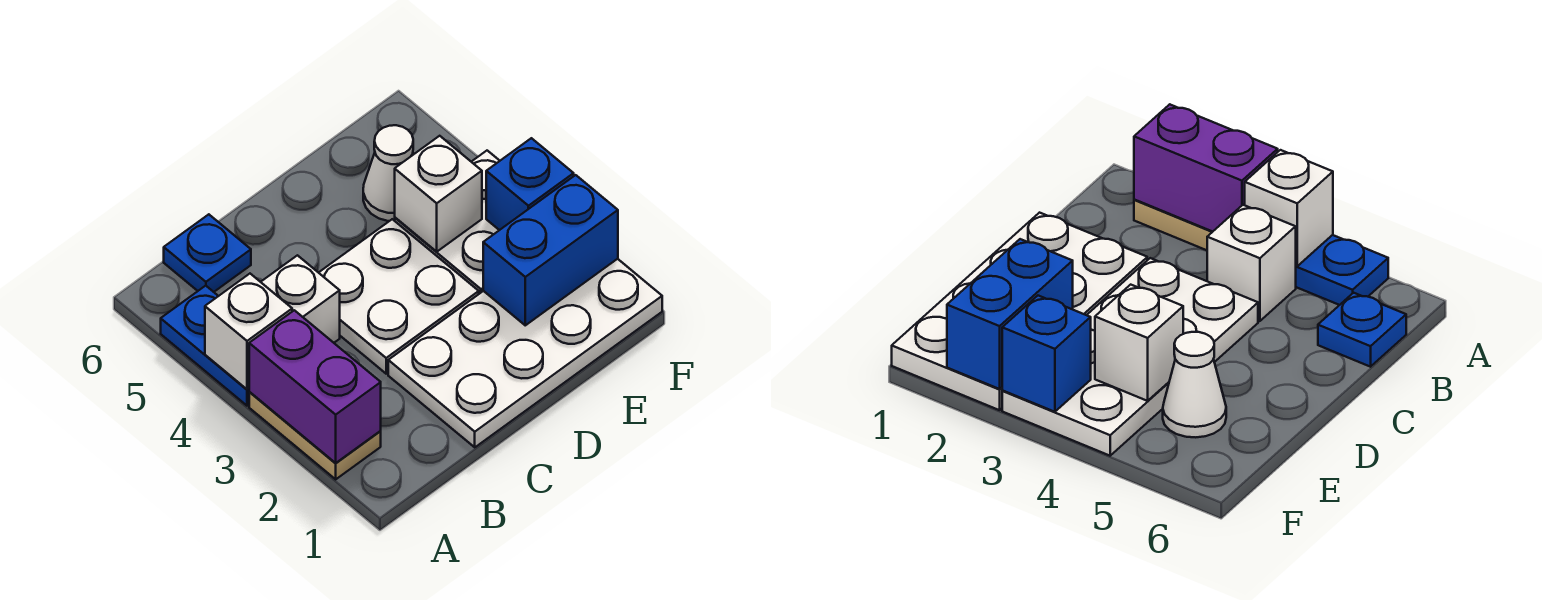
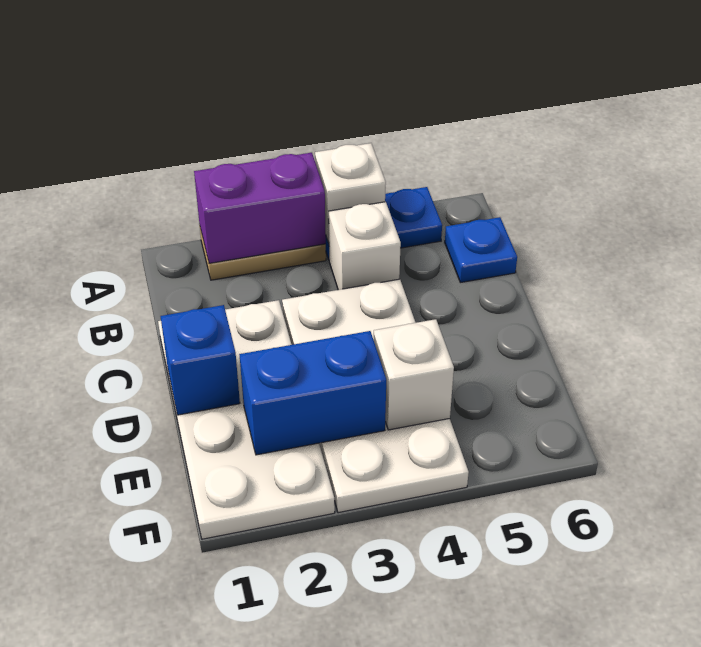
blue 1x2 brick [483,175,618,325] -> blue 1x2 brick turned to [239,331,386,455]
white 1x1 cone [363,125,414,221] -> none
blue 1x1 brick [486,138,574,230] -> blue 1x1 brick moved to [161,305,240,415]

